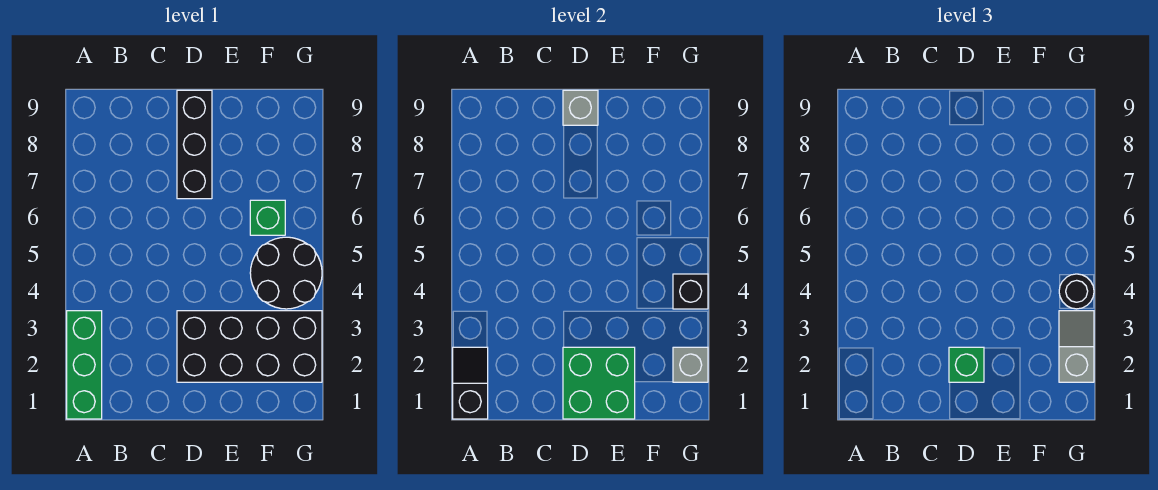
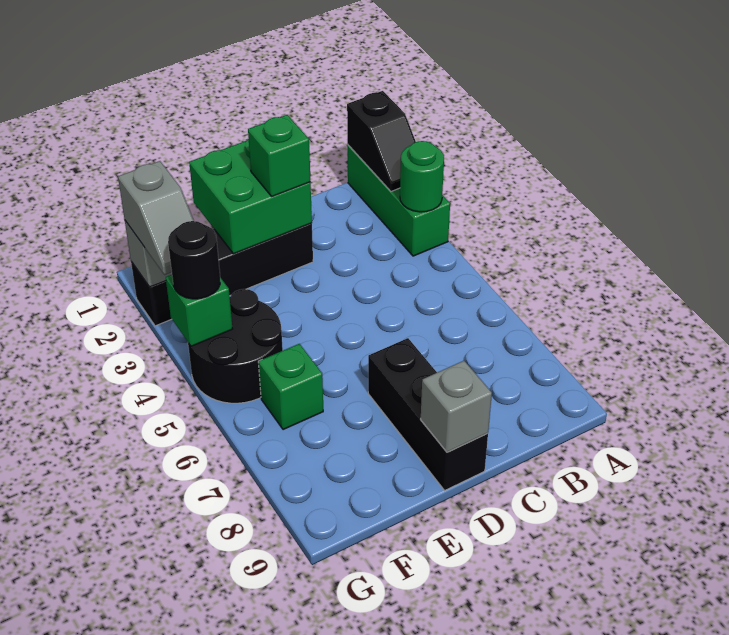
none -> green 1x1 round brick [400,141,444,212]
black 2x4 brick [177,311,322,382] -> black 1x4 brick [131,223,313,326]
black 1x1 brick [673,274,708,309] -> green 1x1 brick [166,275,232,346]

